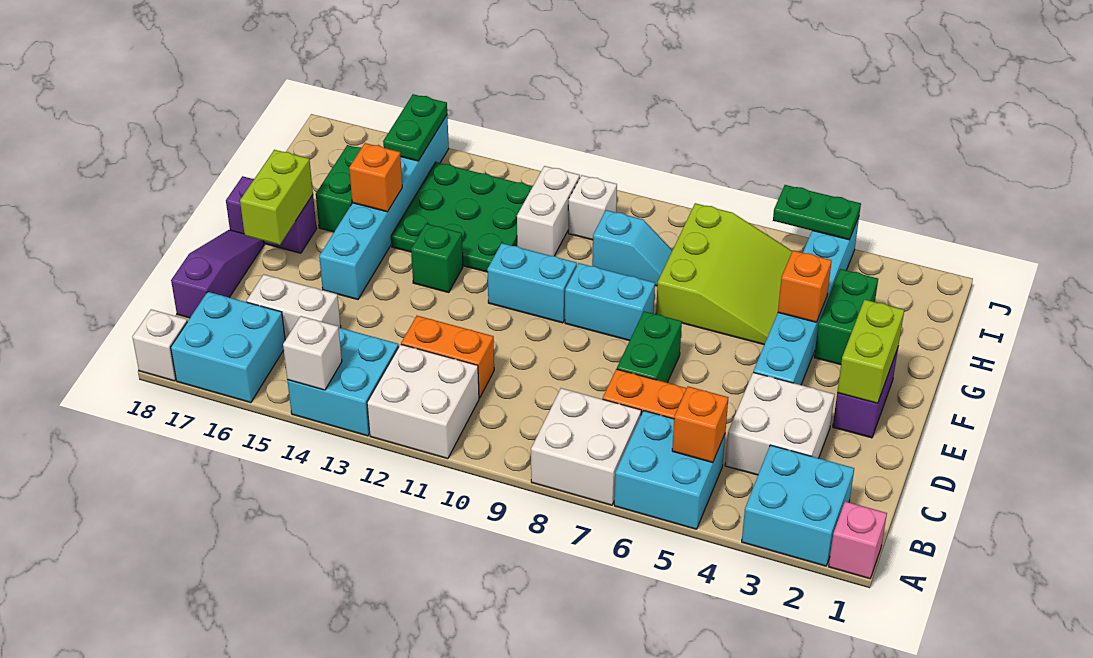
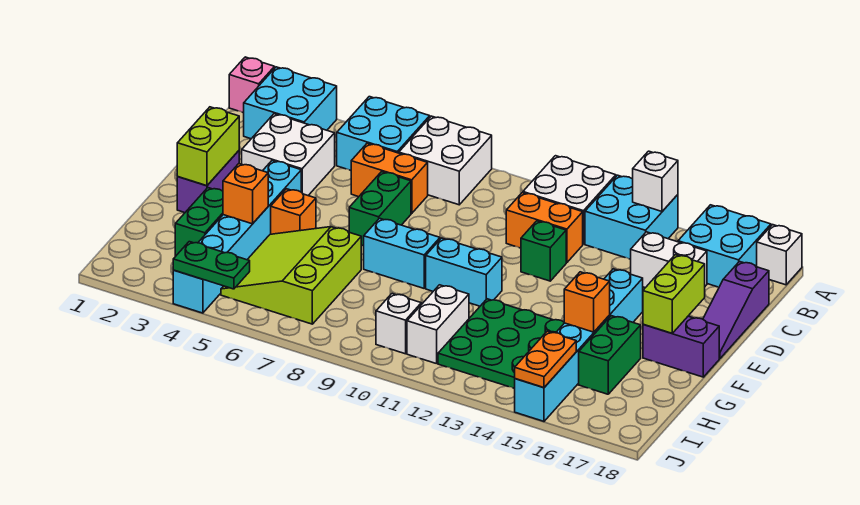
orange 1x1 brick [672,386,728,463] -> orange 1x1 brick moved to [271,189,316,234]
green 1x1 brick [411,224,463,293] -> green 1x1 brick moved to [521,221,566,281]
cyan 1x2 slope [592,210,672,286] -> none
green 1x2 plate [383,94,447,161] -> orange 1x2 plate [515,331,576,388]

